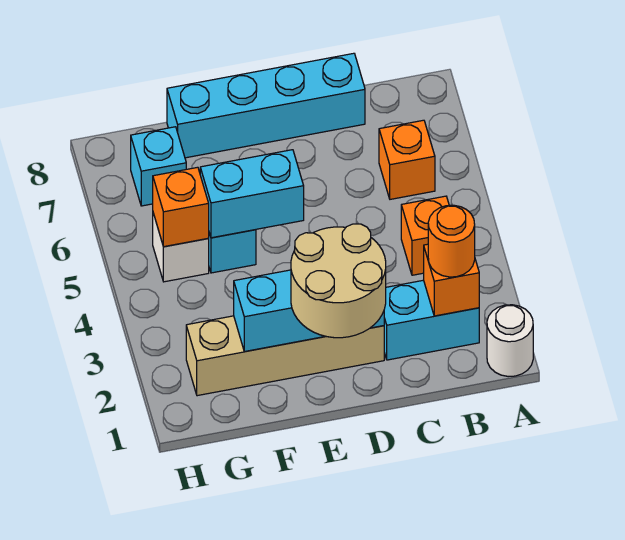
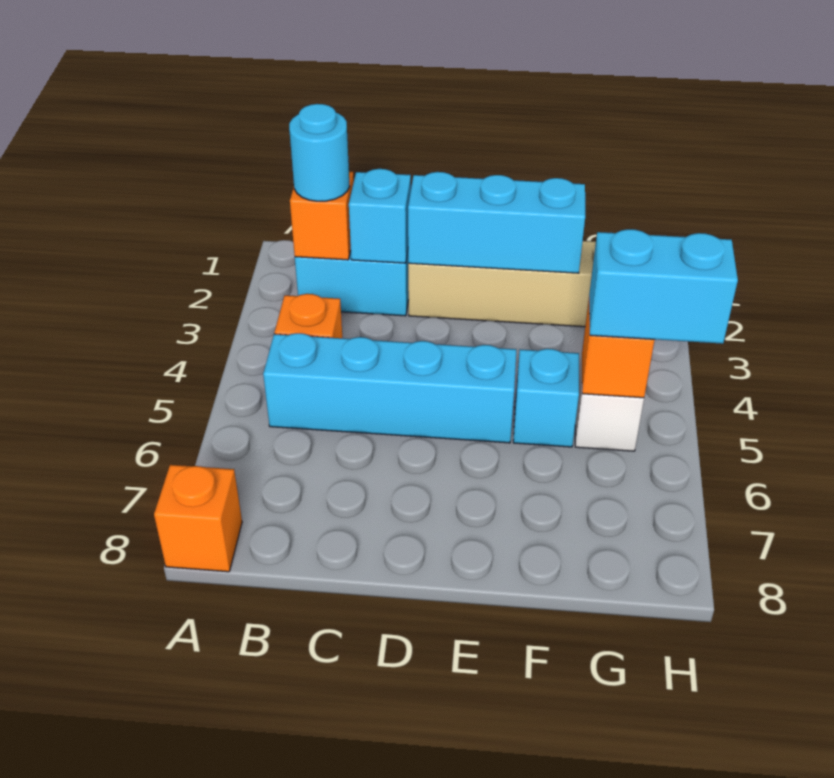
white 1x1 round brick [487,305,533,377] -> none
orange 1x1 round brick [428,205,475,277] -> cyan 1x1 round brick [289,104,350,201]
orange 1x1 brick [379,120,435,199] -> orange 1x1 brick moved to [154,465,242,572]
cyan 1x4 brick [167,53,365,158] -> cyan 1x4 brick moved to [263,333,516,443]
tan 2x2 round brick [291,224,386,338] -> none
cyan 1x2 brick [200,150,304,238] -> cyan 1x2 brick moved to [589,229,738,344]
cyan 1x1 brick [131,127,186,206] -> cyan 1x1 brick moved to [349,169,411,263]

